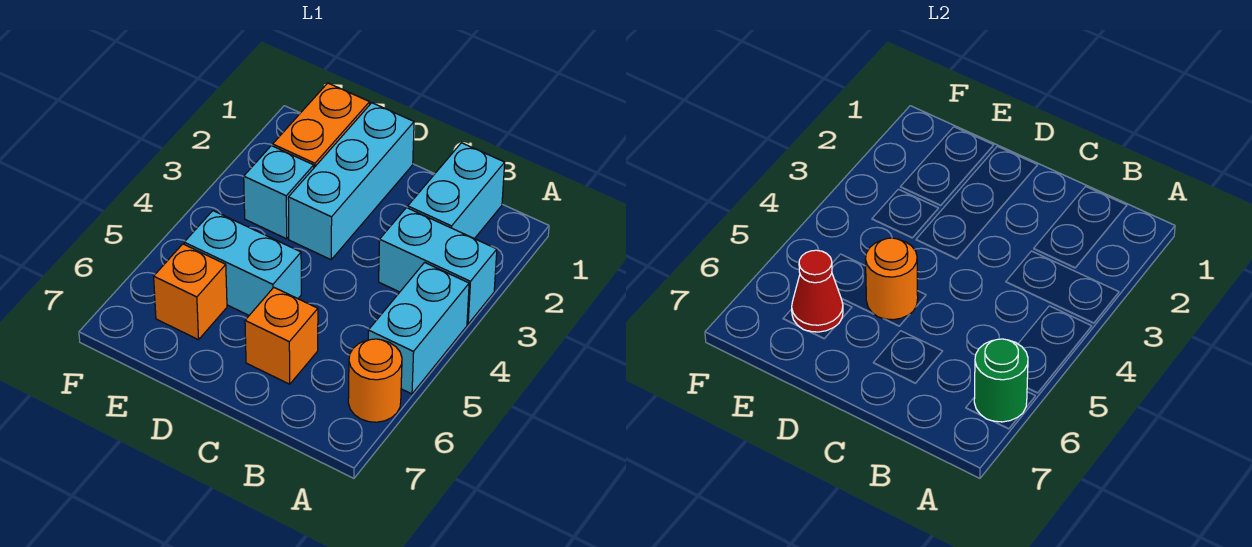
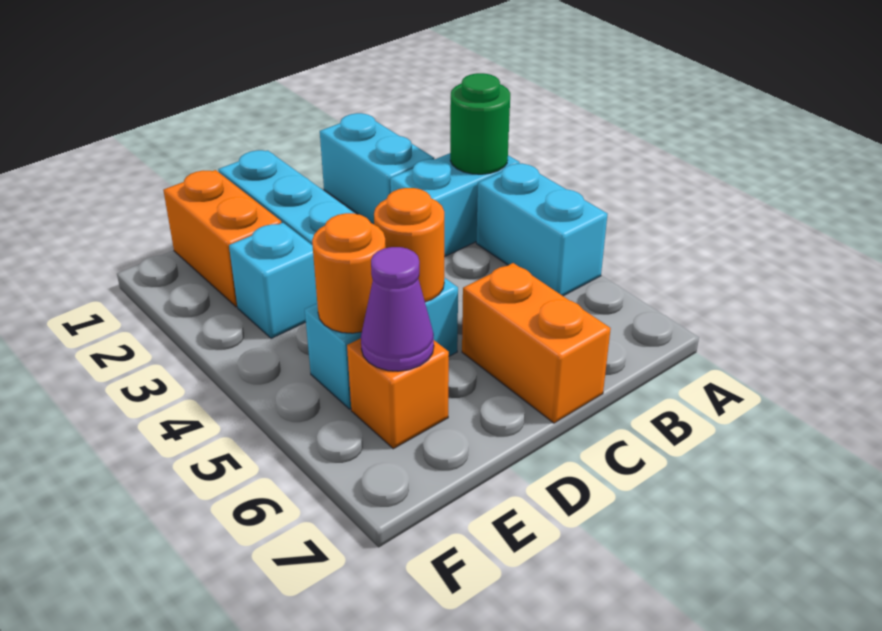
orange 1x1 round brick [348,339,402,422] -> orange 1x1 round brick moved to [312,213,386,333]
green 1x1 round brick [974,339,1028,422] -> green 1x1 round brick moved to [450,73,510,174]
orange 1x1 brick [245,288,318,384] -> orange 1x2 brick [462,263,611,423]
red 1x1 cone [792,250,843,332] -> purple 1x1 cone [361,247,434,371]

